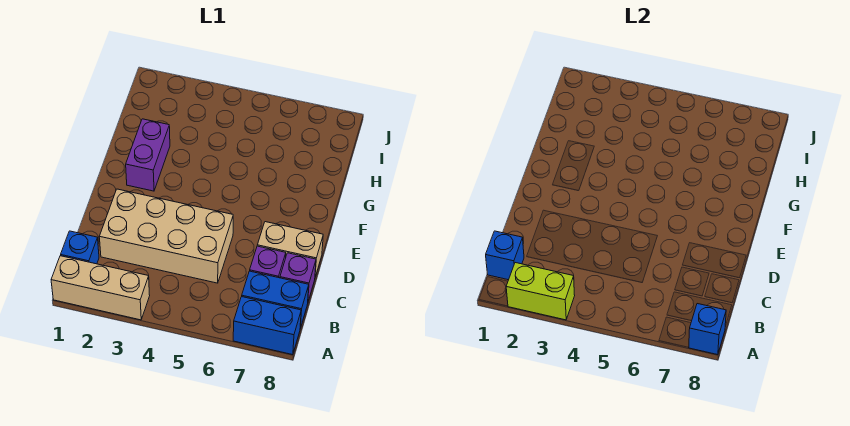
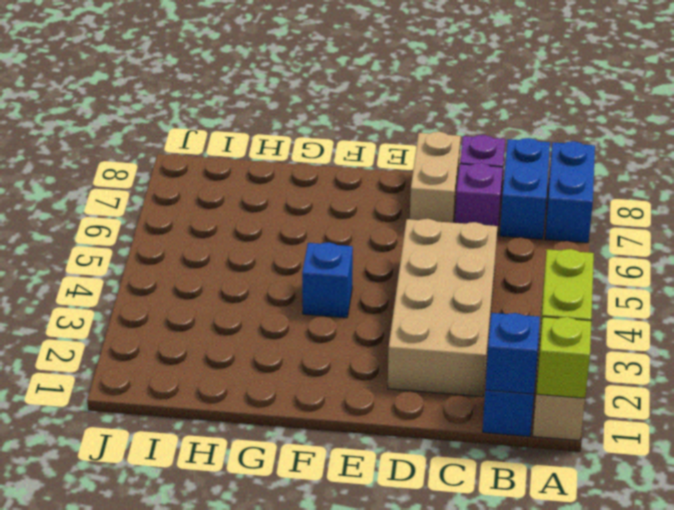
none -> lime 1x1 brick [536,317,591,398]
blue 1x1 brick [689,304,726,355] -> blue 1x1 brick moved to [302,242,353,318]
purple 1x2 brick [126,119,170,191] -> none

